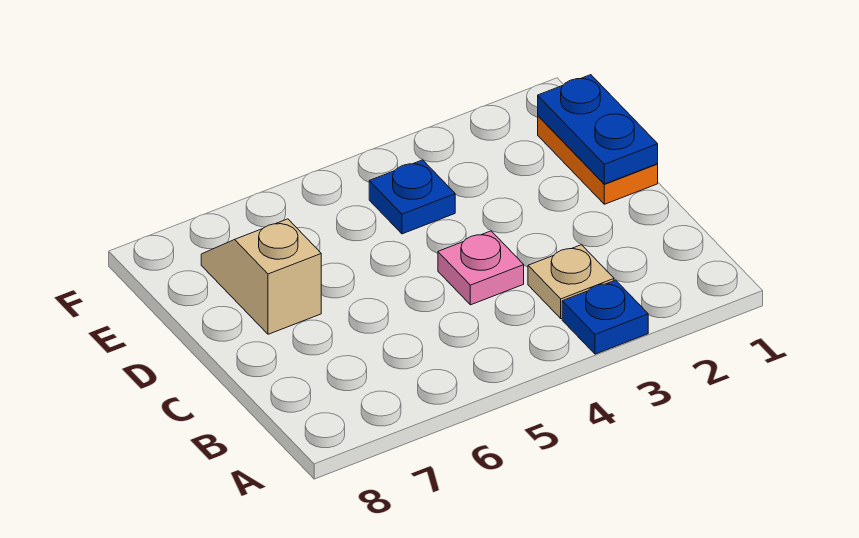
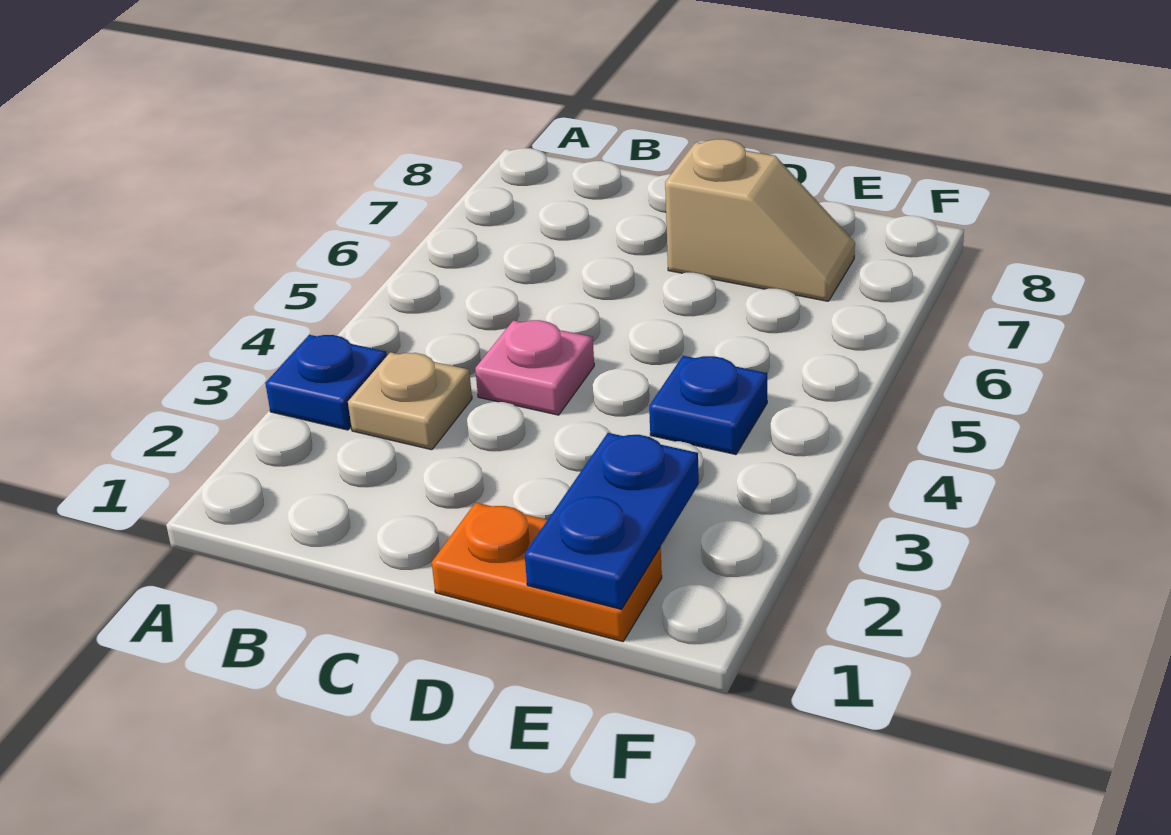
blue 1x2 plate [538,75,658,184] -> blue 1x2 plate turned to [525,433,699,609]

